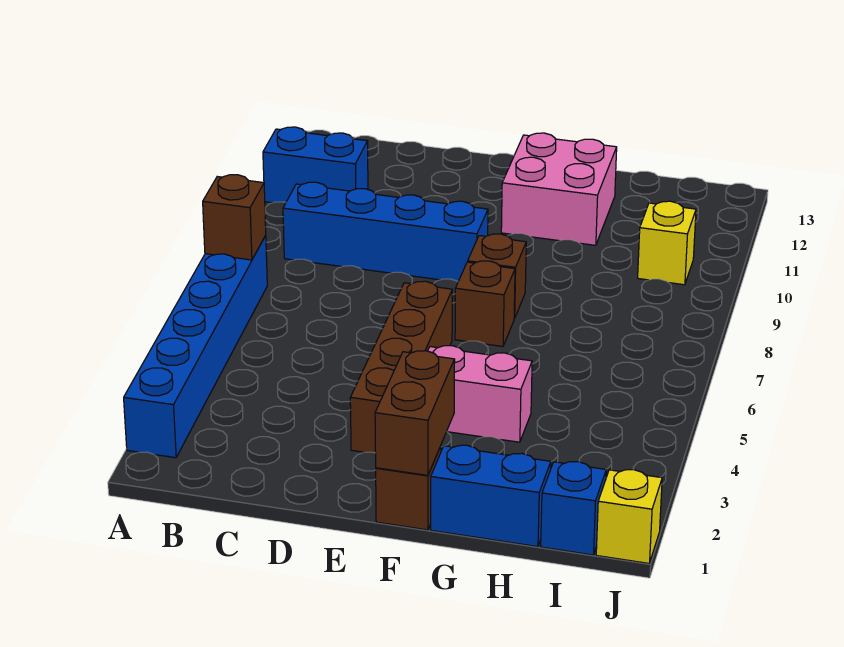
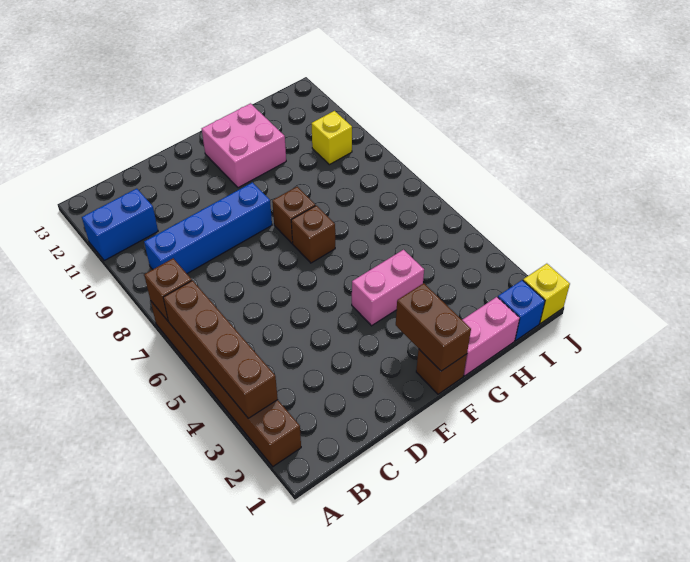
blue 1x6 brick [124,236,267,458] -> brown 1x6 brick [150,300,301,467]
brown 1x4 brick [350,281,452,453] -> brown 1x4 brick moved to [163,281,278,418]
blue 1x2 brick [431,445,551,547] -> pink 1x2 brick [463,297,520,376]

